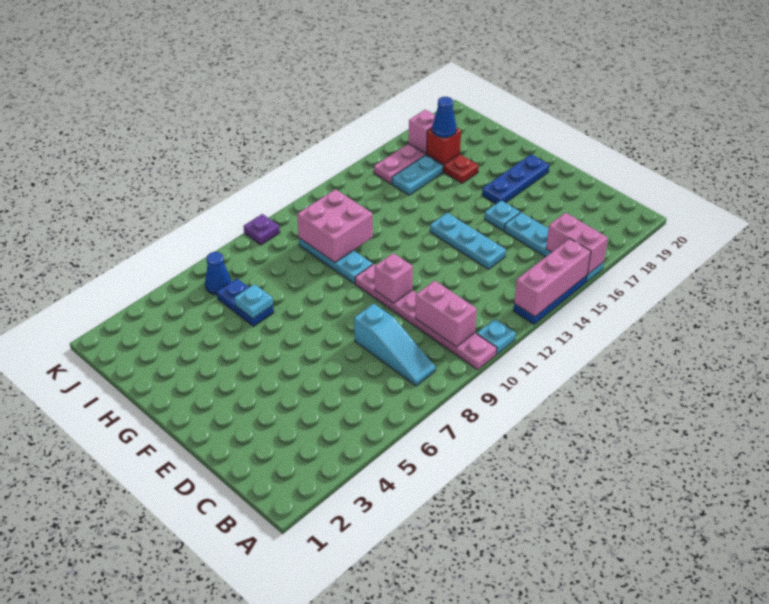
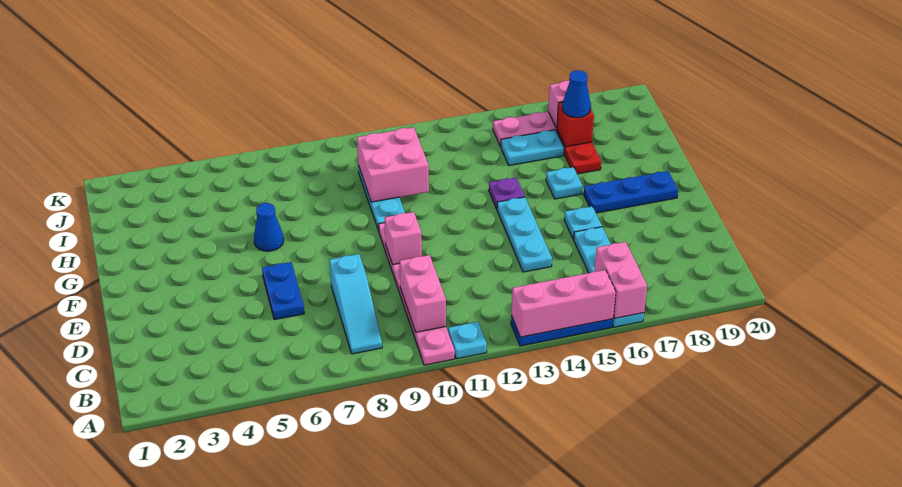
blue 1x2 plate [217,279,274,326] -> blue 1x2 plate moved to [262,262,304,320]
cyan 1x1 plate [234,284,273,319] -> cyan 1x1 plate moved to [546,167,582,199]
blue 1x1 cone [205,252,231,295] -> blue 1x1 cone moved to [254,203,284,251]
purple 1x1 plate [244,214,280,245] -> purple 1x1 plate moved to [489,178,525,209]

